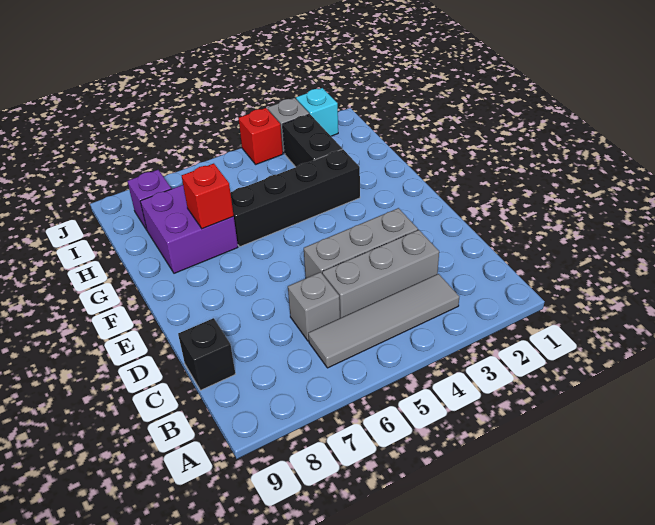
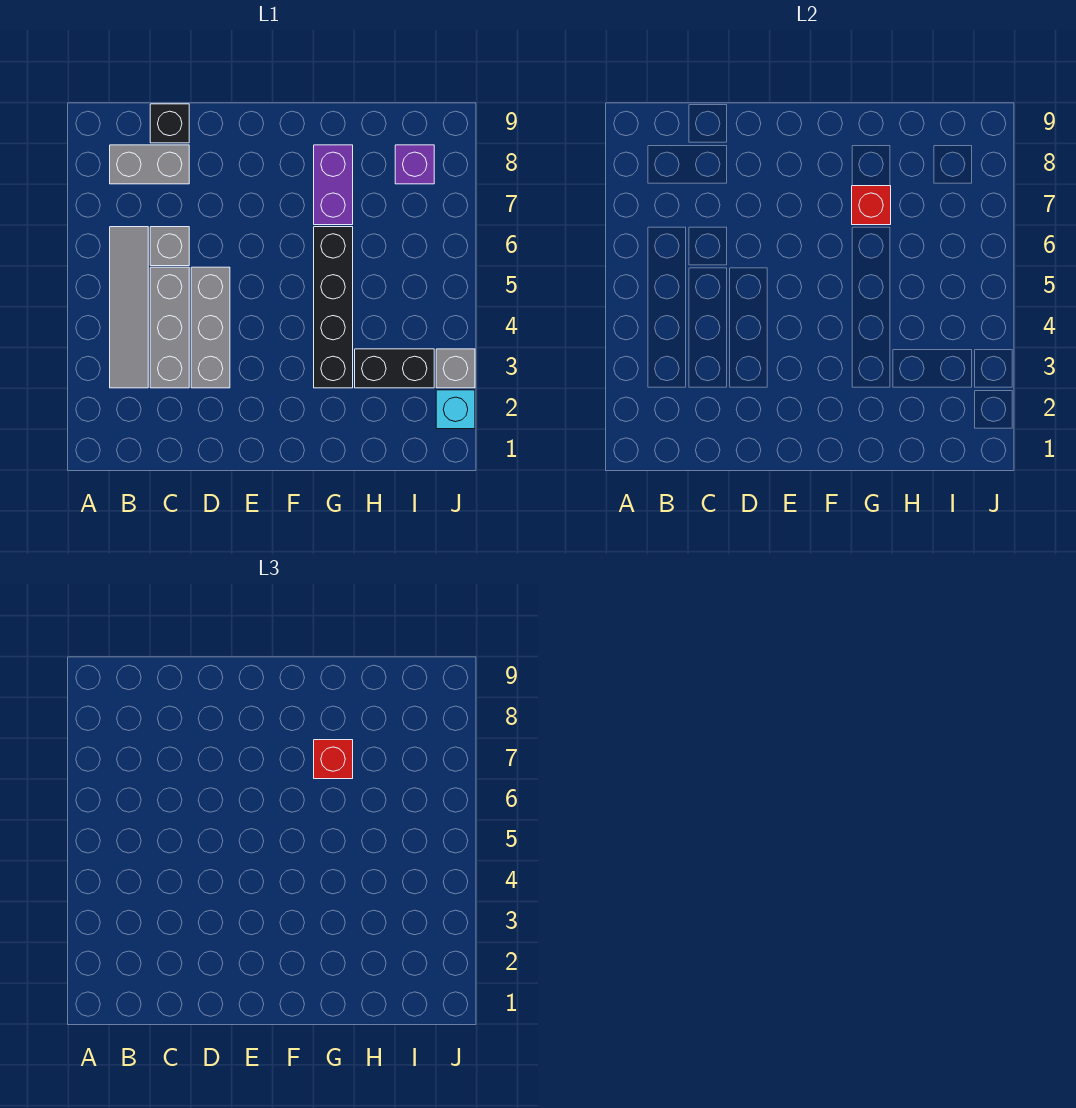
none -> grey 1x2 brick [110,145,189,184]
purple 2x2 brick [140,185,238,273] -> purple 1x2 brick [314,145,353,225]
red 1x1 brick [238,108,283,164] -> red 1x1 brick moved to [314,740,353,779]

